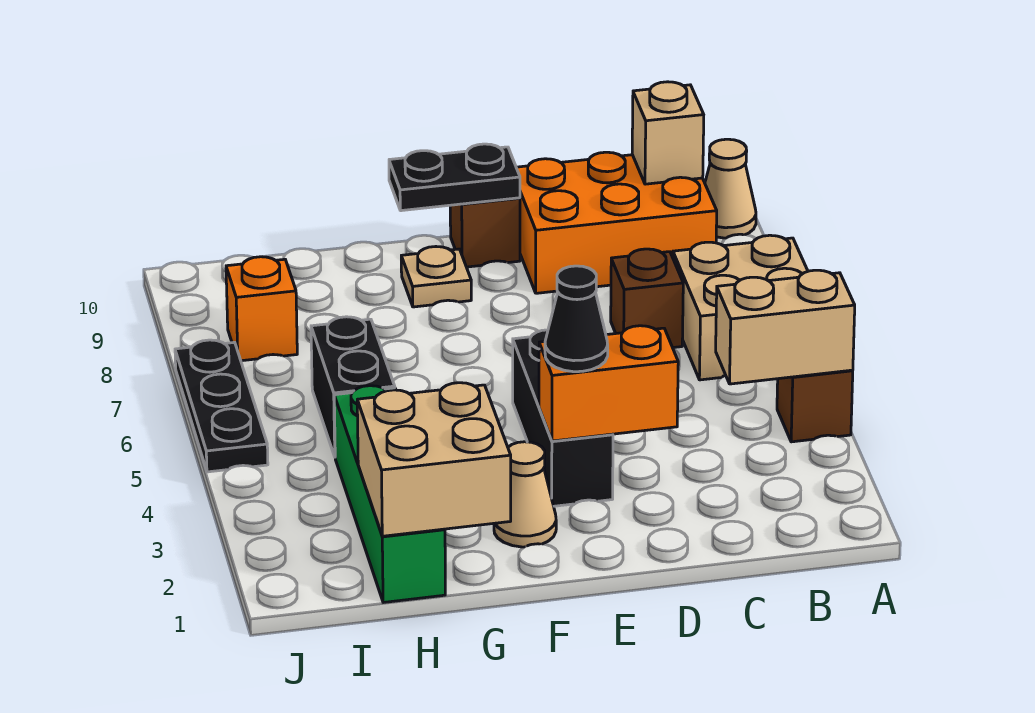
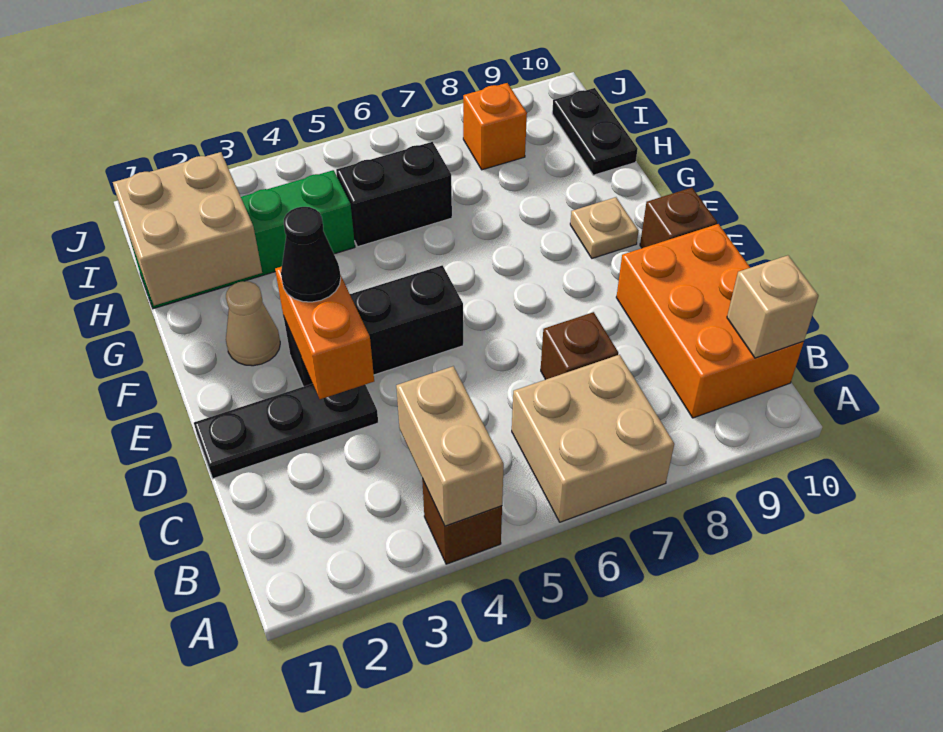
tan 1x1 cone [705,139,756,238] -> none
black 1x2 plate [389,144,520,211] -> black 1x2 plate moved to [552,88,638,175]
black 1x3 plate [175,340,268,472] -> black 1x3 plate moved to [194,384,378,479]

